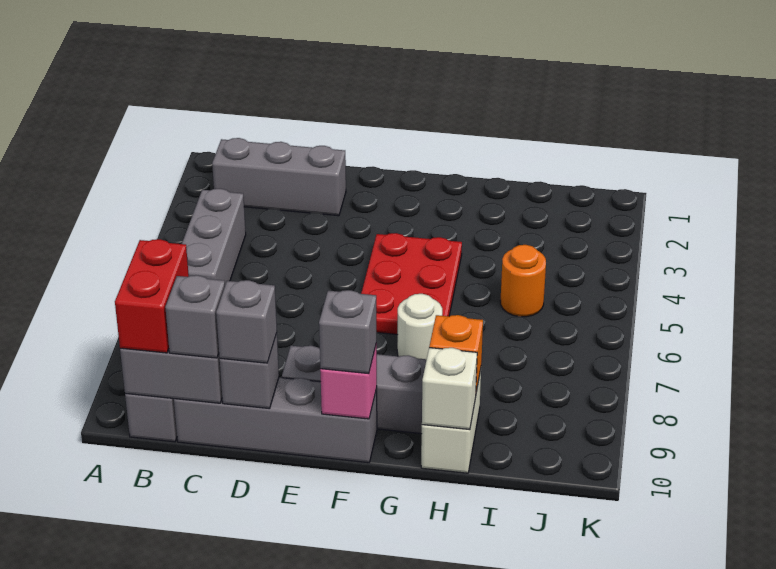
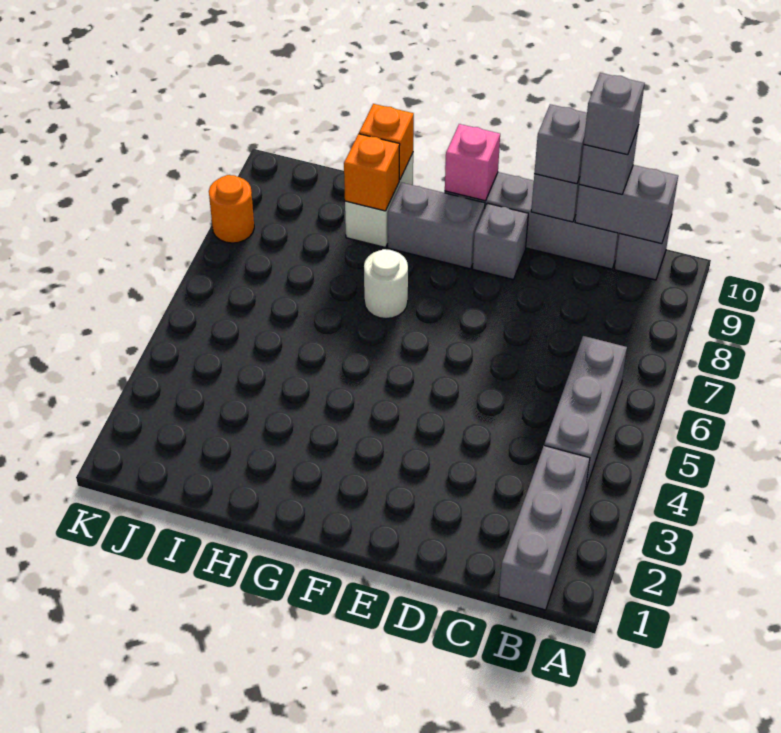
grey 1x3 brick [212,138,346,216] -> grey 1x3 brick turned to [499,446,590,610]
red 1x2 brick [115,239,189,353] -> none
red 2x3 plate [361,233,462,335] -> none
grey 1x1 brick [319,290,376,374] -> grey 1x1 brick moved to [584,73,645,155]
white 1x1 brick [422,348,477,430] -> orange 1x1 brick [359,104,414,180]
orange 1x1 round brick [500,245,546,317] -> orange 1x1 round brick moved to [209,175,254,243]

